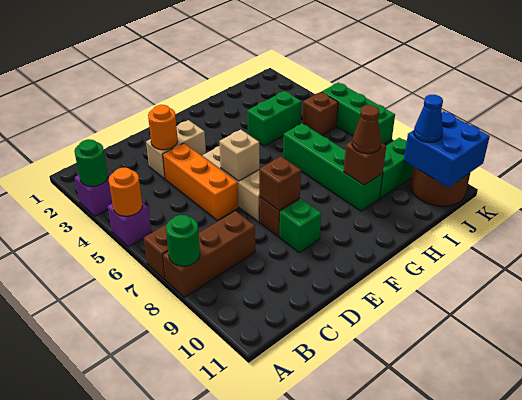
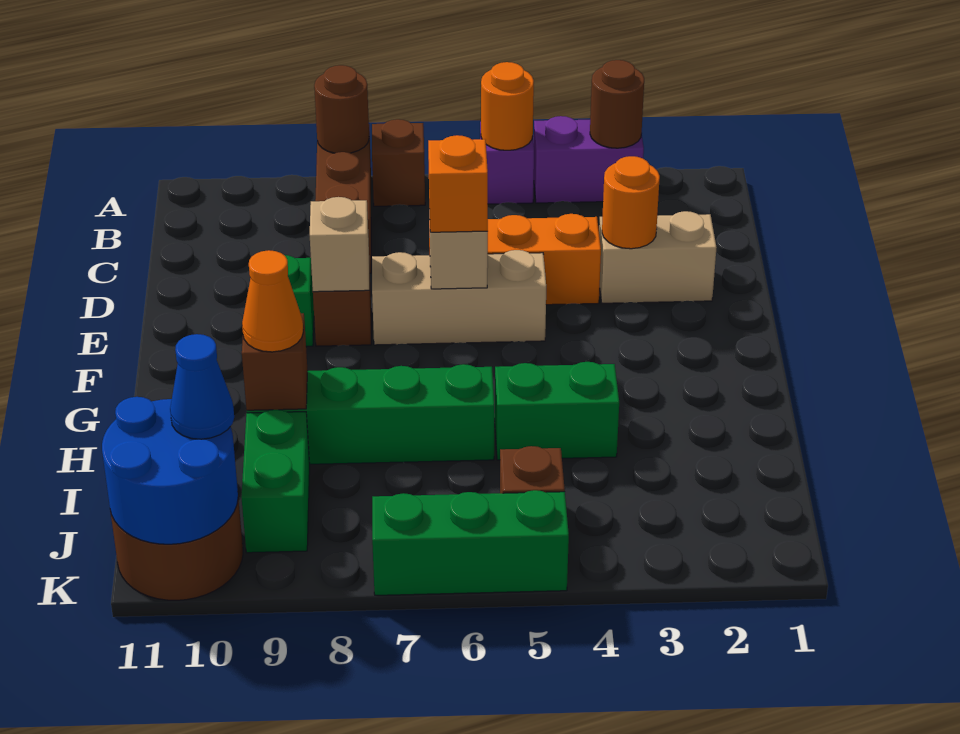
purple 1x1 brick [75,174,112,216] -> purple 1x2 brick [534,116,644,203]
green 1x1 round brick [74,139,108,186] -> brown 1x1 round brick [590,60,644,148]
green 1x1 round brick [166,215,200,266] -> brown 1x1 round brick [314,65,369,153]
tan 1x2 brick [146,120,206,179] -> tan 1x2 brick turned to [599,211,717,303]
none -> orange 1x1 brick [428,135,488,232]
brown 1x1 brick [259,157,301,211] -> tan 1x1 brick [310,197,369,292]
green 1x2 brick [247,91,302,146] -> green 1x2 brick turned to [495,362,619,460]
brown 1x1 cone [352,105,381,154] -> orange 1x1 cone [242,250,303,352]
blue 2x2 brick [404,111,490,188] -> blue 2x2 round brick [102,397,238,544]

